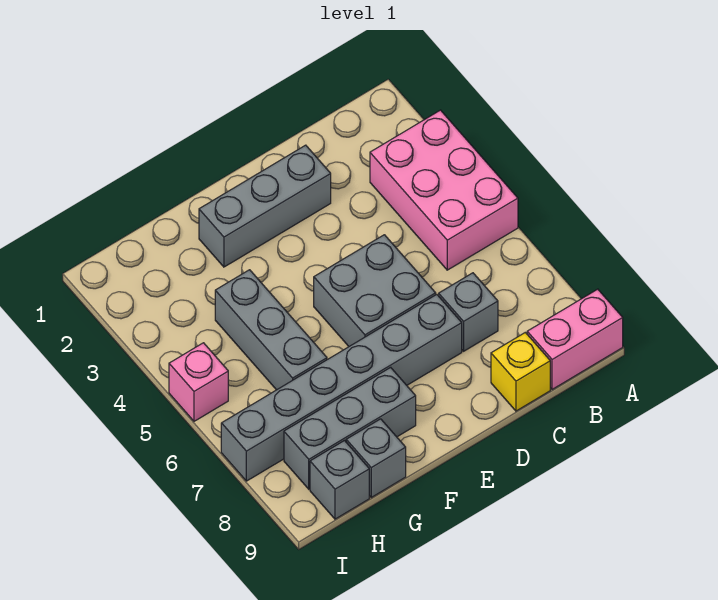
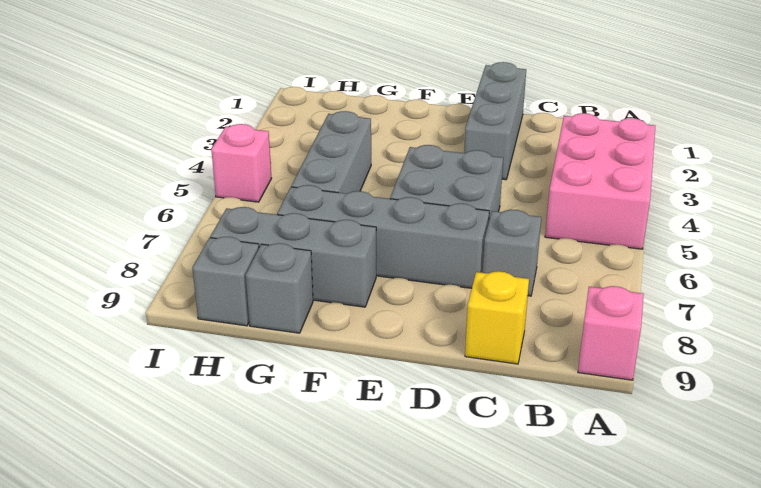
pink 1x2 brick [527,289,623,389] -> pink 1x1 brick [578,286,644,380]
grey 1x3 brick [199,145,331,267] -> grey 1x3 brick turned to [464,62,526,180]
grey 1x6 brick [221,294,462,481] -> grey 1x4 brick [277,185,489,288]

